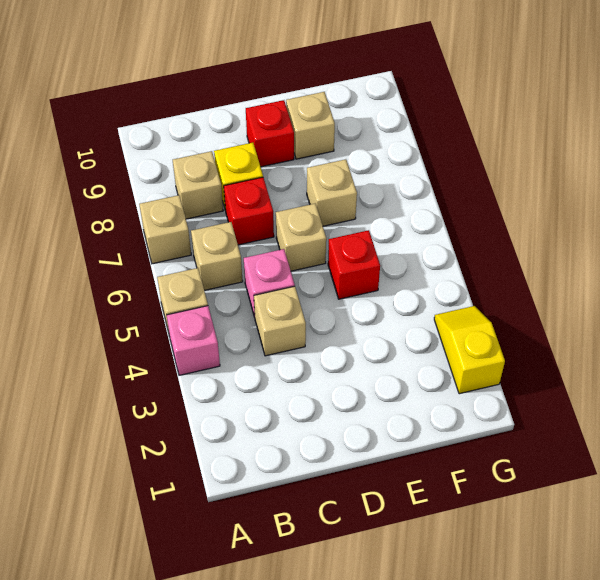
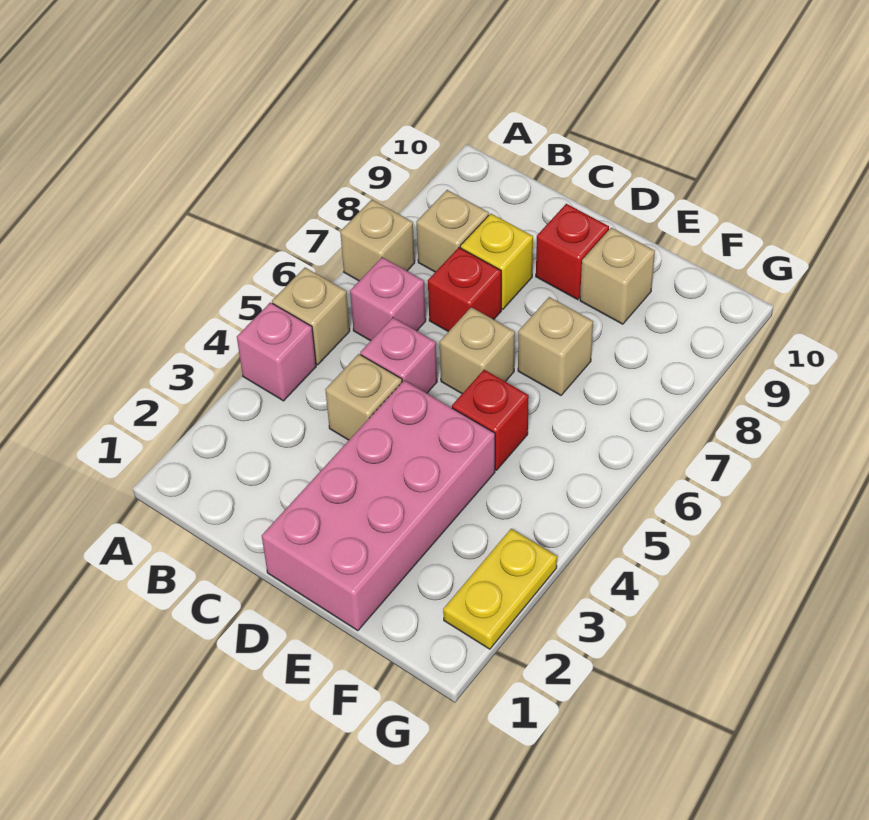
tan 1x1 brick [191,222,243,290] -> pink 1x1 brick [350,257,426,341]
none -> pink 2x4 brick [262,380,495,631]
yellow 1x2 slope [434,306,505,394] -> yellow 1x2 plate [443,529,557,649]

